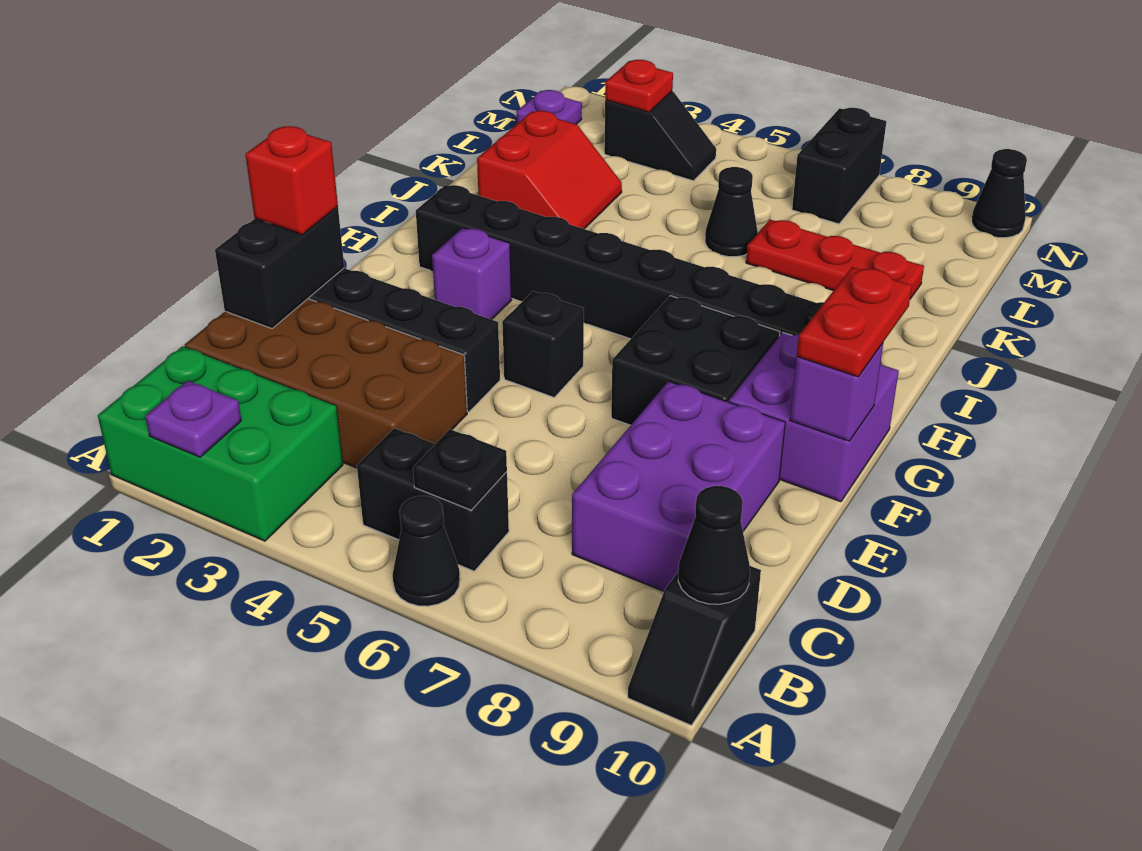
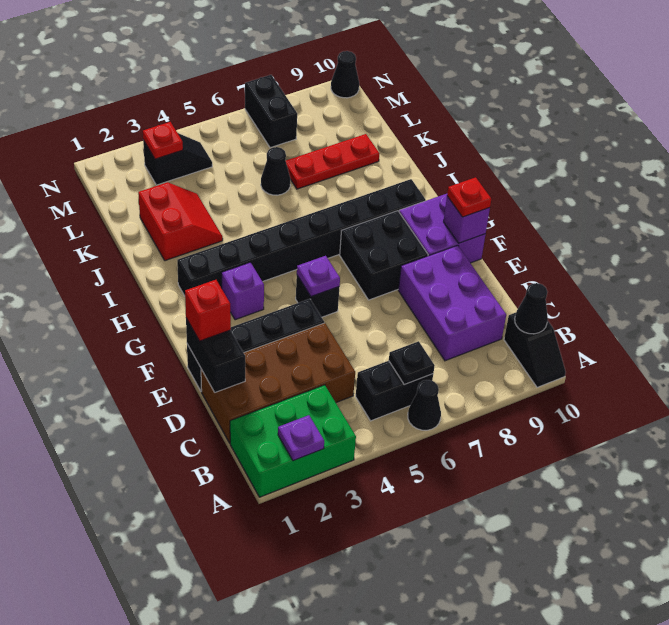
red 1x2 plate [797,267,912,377] -> red 1x1 plate [447,177,491,217]
purple 1x1 plate [516,90,582,124] -> purple 1x1 plate moved to [297,256,340,297]

